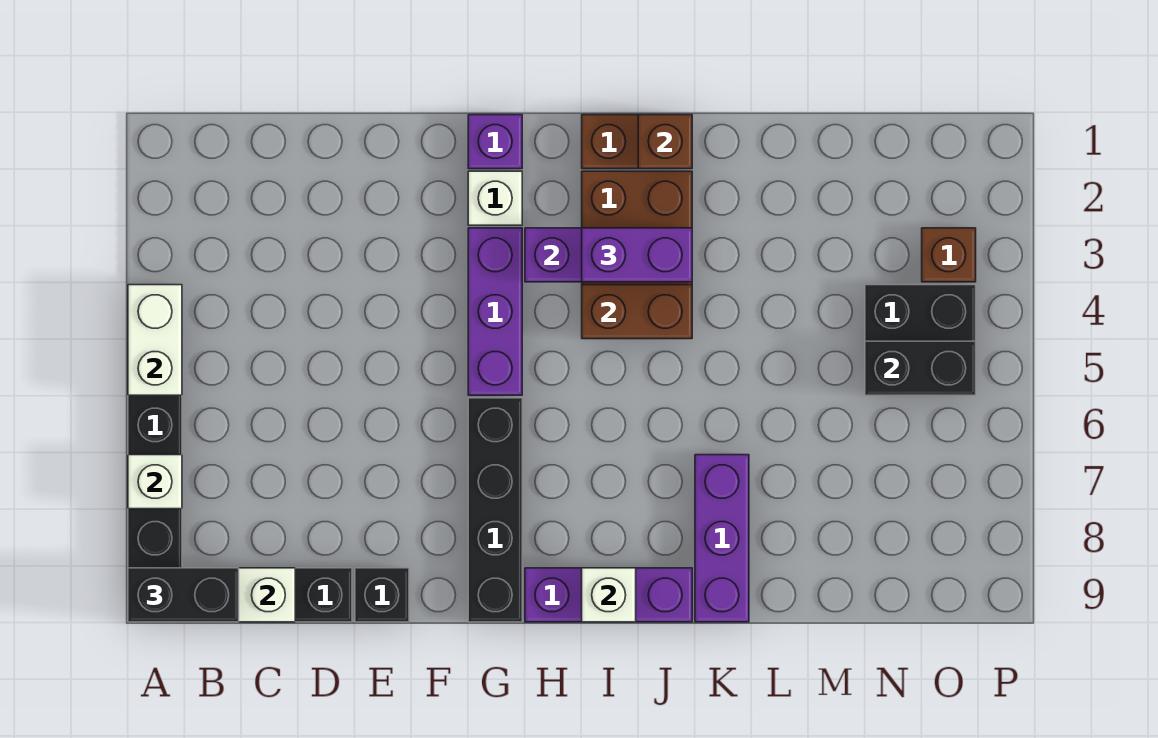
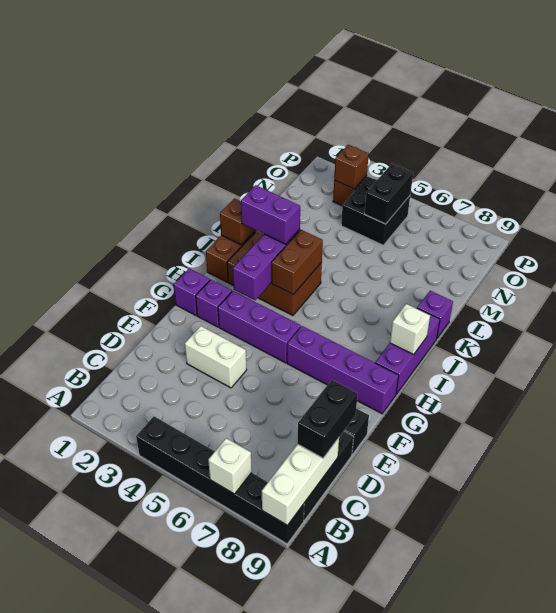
white 1x2 brick [128,285,182,395] -> white 1x2 brick moved to [185,326,247,388]
black 1x2 brick [128,568,239,622] -> black 1x2 brick moved to [297,380,358,458]
white 1x1 brick [468,171,522,225] -> purple 1x1 brick [196,280,232,327]
black 1x4 brick [468,398,522,622] -> purple 1x4 brick [287,326,399,414]
purple 1x2 brick [582,228,692,282] -> purple 1x2 brick turned to [241,185,300,244]
purple 1x3 brick [695,455,749,622] -> purple 1x1 brick [417,291,453,338]
none -> brown 1x1 brick [334,145,369,189]

